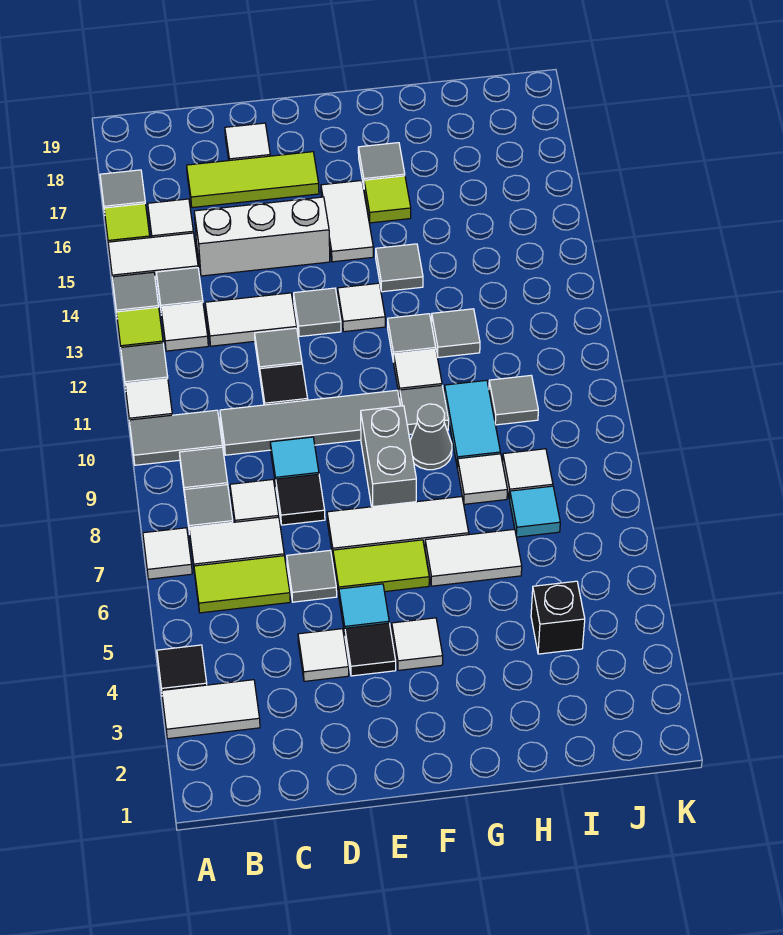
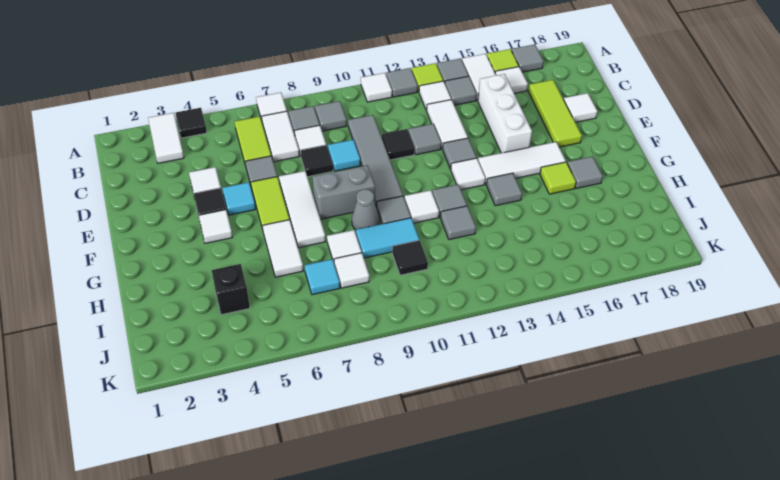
grey 1x2 tile [129,410,223,465] -> none
white 1x2 tile [321,181,373,262] -> white 1x3 tile [478,142,566,185]
grey 1x1 tile [489,376,538,425] -> black 1x1 tile [392,240,428,275]

